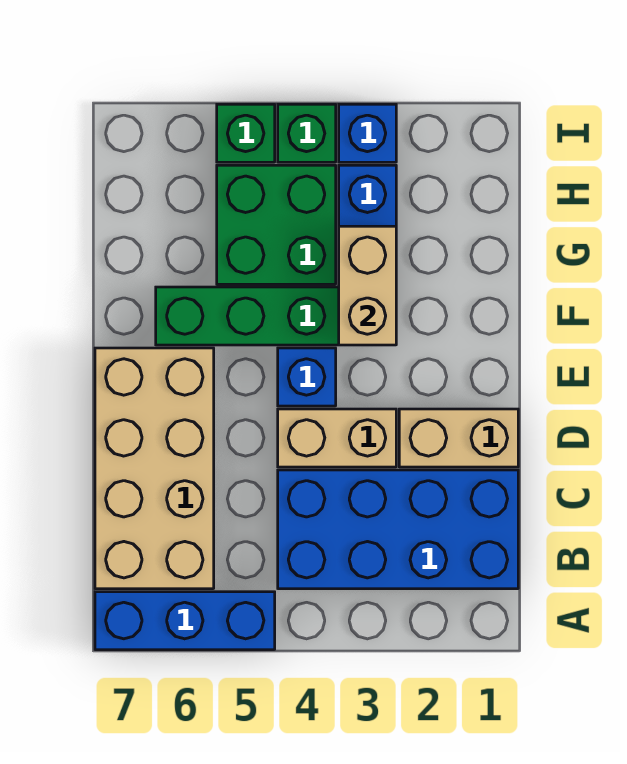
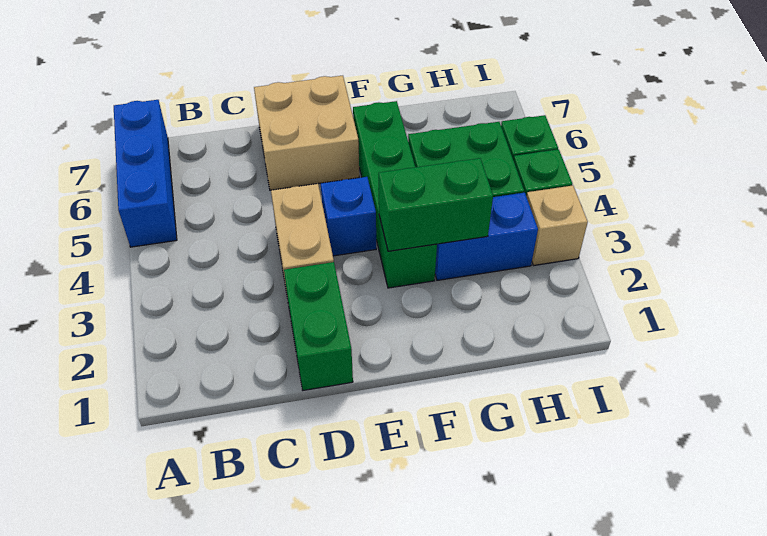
blue 2x4 brick [278,470,518,589] -> none
tan 2x4 brick [95,348,214,589] -> tan 2x2 brick [254,76,359,190]
tan 1x2 brick [399,409,518,467] -> green 1x2 brick [284,262,353,390]
tan 1x2 brick [339,226,396,345] -> green 1x2 brick [379,158,493,251]
blue 1x1 brick [339,104,396,162] -> tan 1x1 brick [526,185,588,266]

